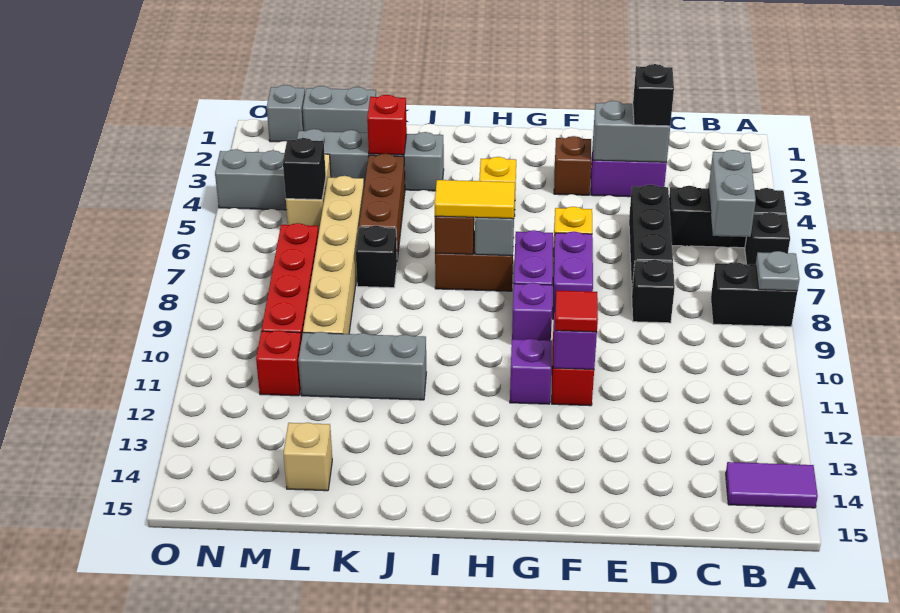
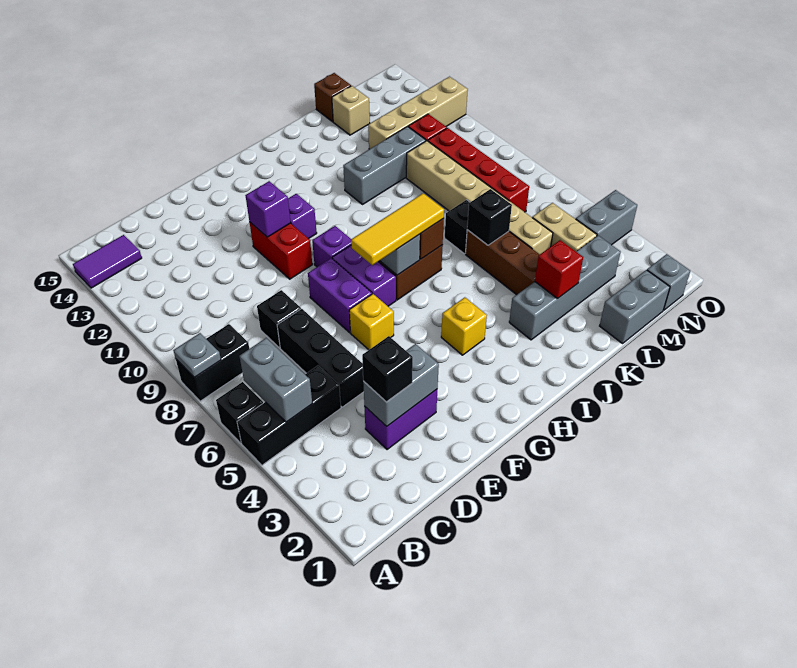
brown 1x1 brick [554,136,591,195] -> brown 1x1 brick moved to [314,73,351,122]
red 1x1 tile [555,291,598,332] -> none
yellow 1x2 tile [435,180,515,219] -> yellow 1x3 tile [351,193,444,265]
none -> tan 1x4 brick [368,77,468,149]
black 1x1 brick [283,138,326,200] -> black 1x1 brick moved to [467,189,512,245]

